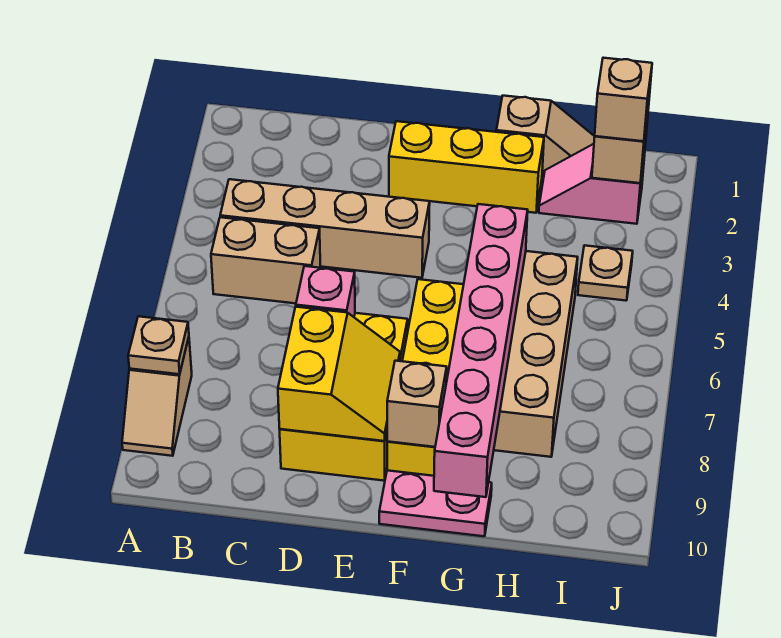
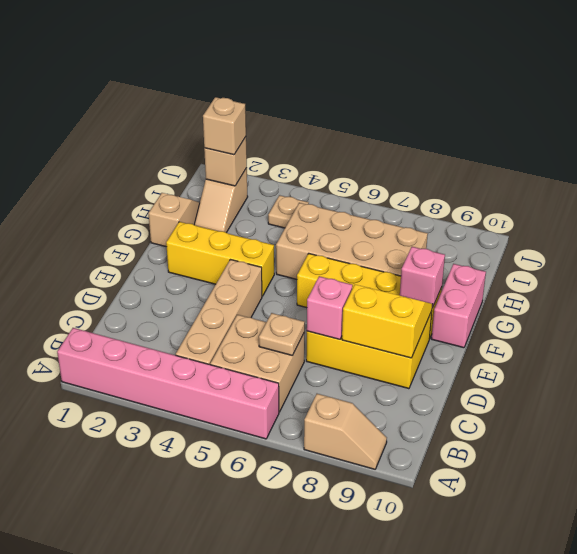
tan 1x1 plate [128,316,189,374] -> tan 1x1 plate moved to [259,313,305,356]
tan 1x2 brick [211,217,320,303] -> tan 2x2 brick [210,315,305,412]
yellow 1x3 brick [389,121,544,213] -> yellow 1x3 brick turned to [166,222,274,296]
tan 1x1 brick [387,361,447,447] -> pink 1x1 brick [400,247,445,308]
pink 1x2 plate [379,470,492,536] -> pink 1x2 brick [432,264,486,348]
pink 1x6 brick [434,204,528,497] -> pink 1x6 brick moved to [57,328,279,439]
pink 1x2 slope [539,144,645,224] -> tan 1x2 slope [194,168,248,233]

